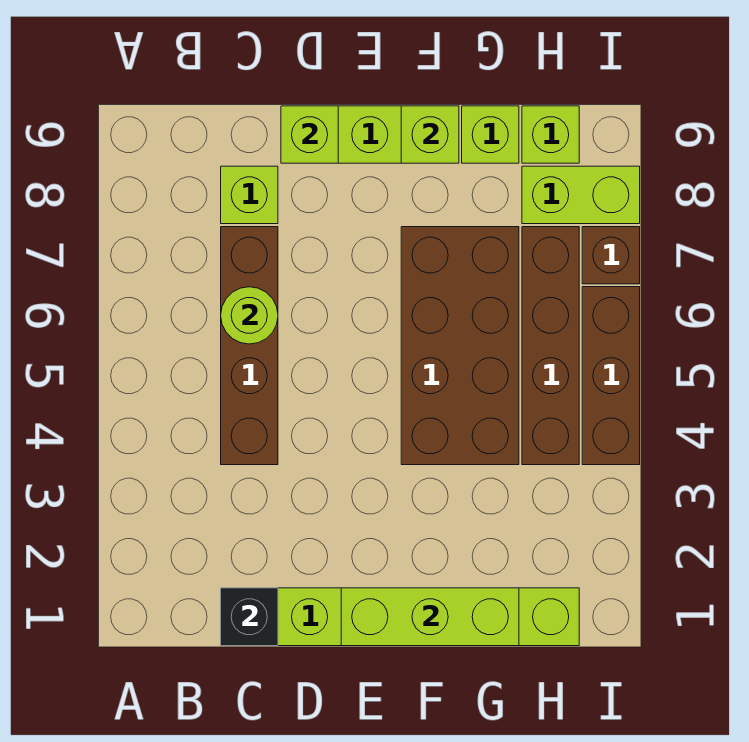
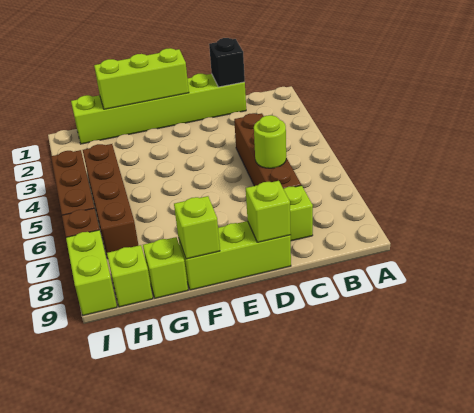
brown 2x4 brick [401,227,519,465] -> none
lime 1x2 brick [522,166,640,224] -> lime 1x2 brick turned to [66,230,117,315]

